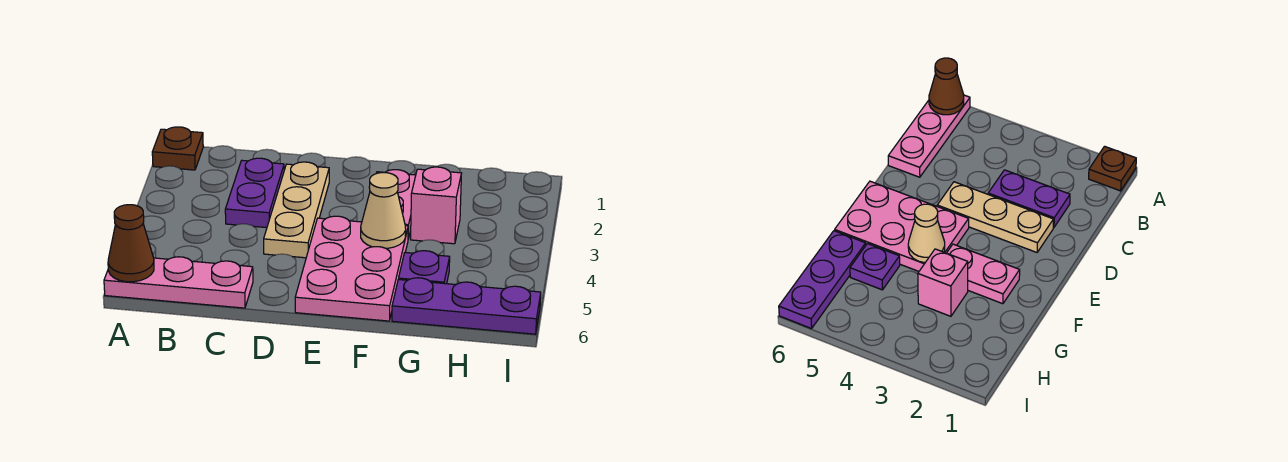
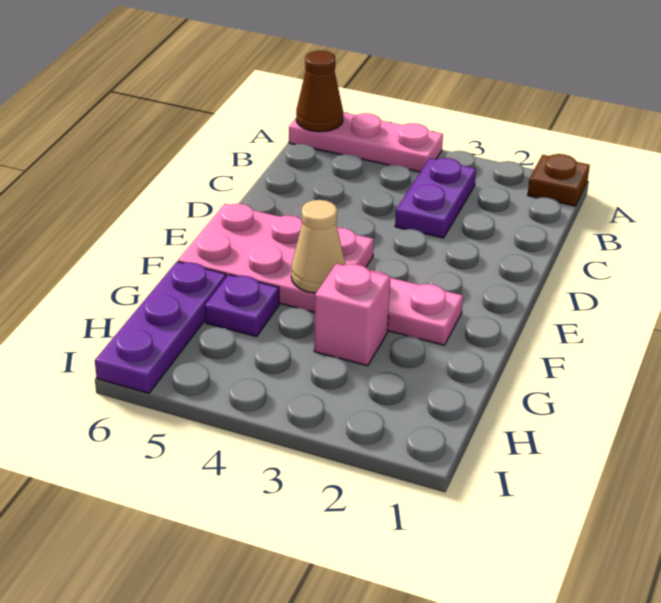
pink 1x3 plate [104,257,253,308] -> pink 1x3 plate turned to [289,113,443,172]
purple 1x2 plate [225,158,284,228] -> purple 1x2 plate turned to [395,158,476,238]
tan 1x3 plate [264,162,329,258] -> none

